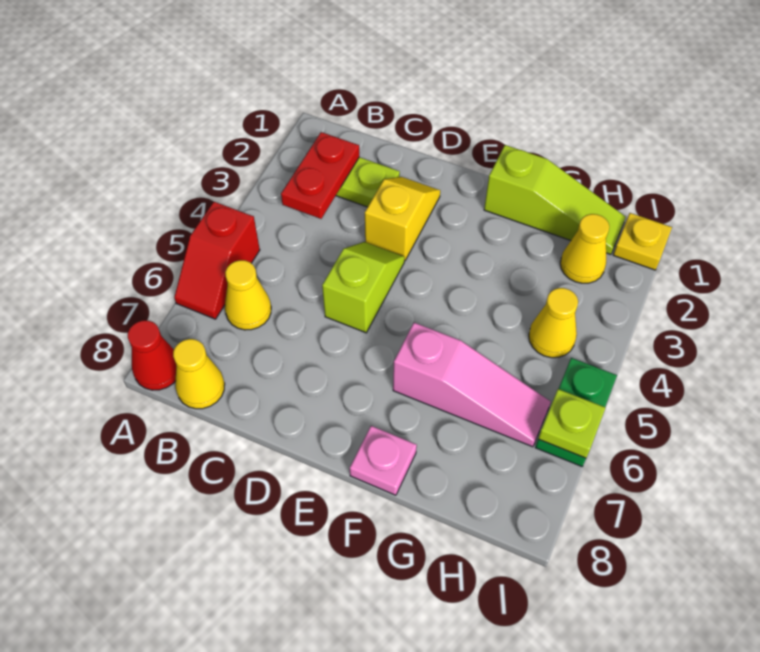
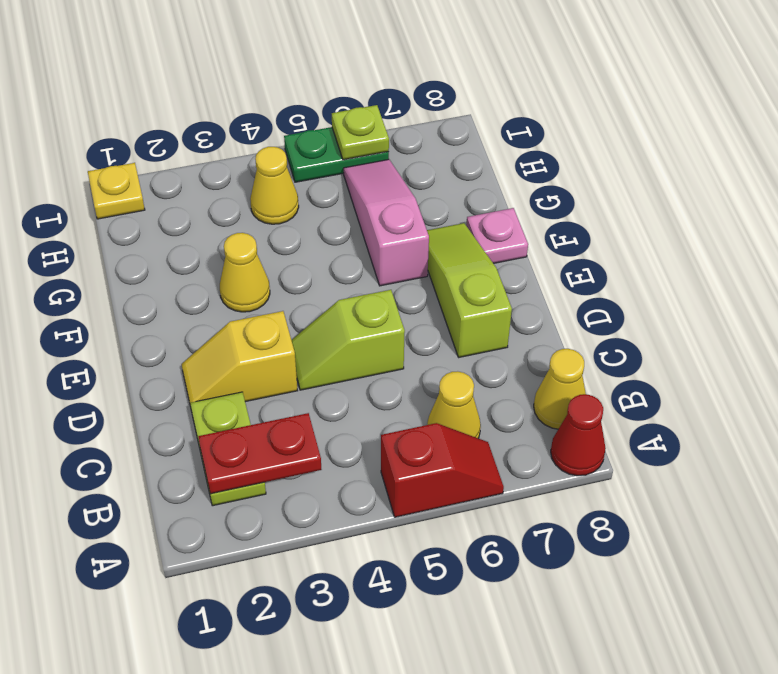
lime 1x3 slope [484,145,626,255] -> lime 1x3 slope moved to [427,223,512,357]
yellow 1x1 cone [560,214,609,283] -> yellow 1x1 cone moved to [220,233,270,312]

